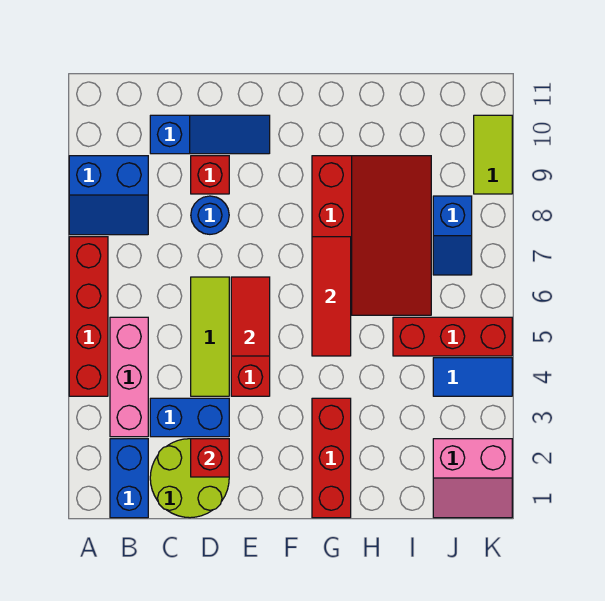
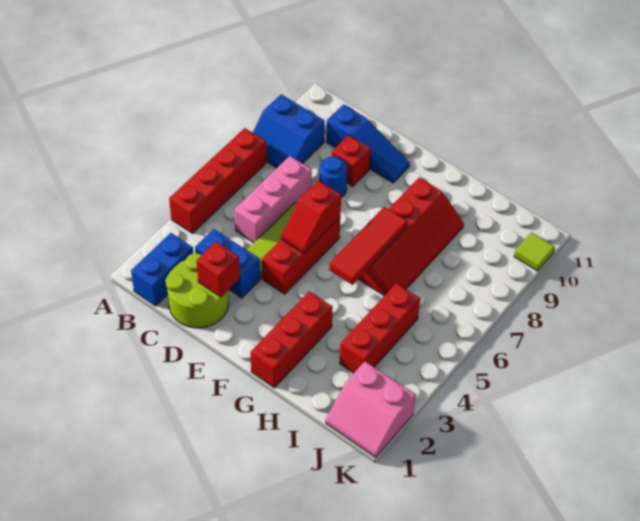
pink 1x3 brick [110,317,148,437] -> pink 1x3 brick moved to [234,156,312,242]
red 1x2 tile [231,277,270,356] -> red 1x2 slope [281,180,341,254]
red 3x4 slope [312,156,431,315] -> red 2x4 slope [359,178,464,296]
red 1x3 brick [393,317,512,356] -> red 1x3 brick turned to [340,283,420,373]
blue 1x2 tile [433,358,512,396] -> none
blue 1x2 slope [433,196,472,275] -> none
lime 1x2 tile [474,115,512,194] -> lime 1x1 tile [514,232,555,271]

